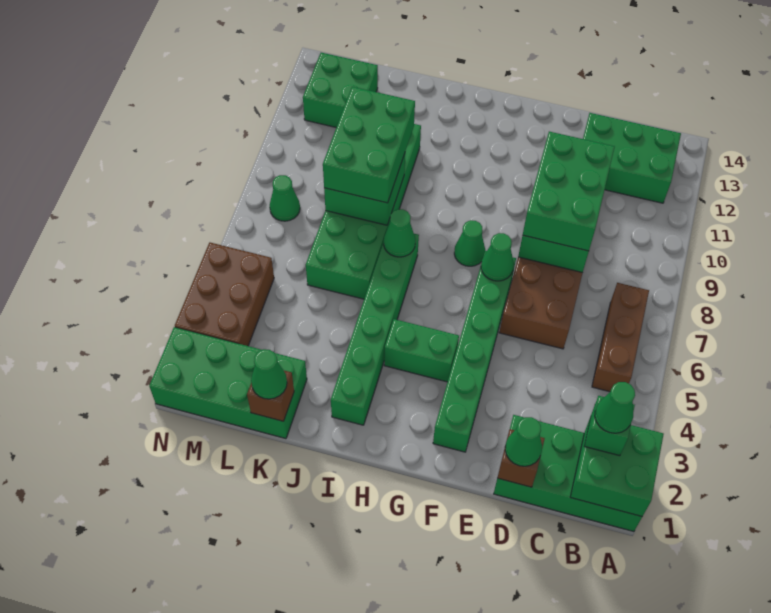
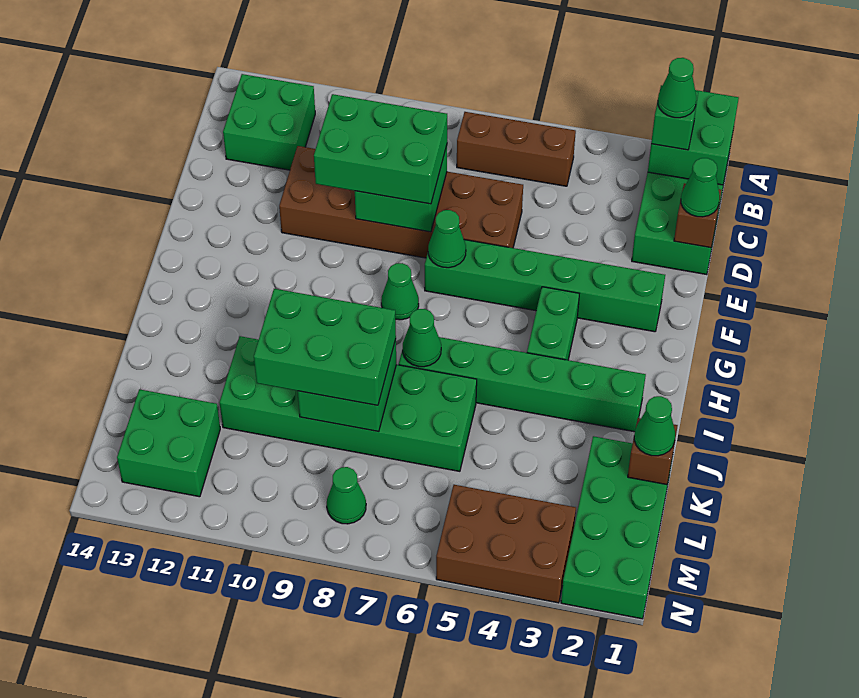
green 2x3 brick [583,113,681,203] -> green 2x2 brick [223,74,315,170]

